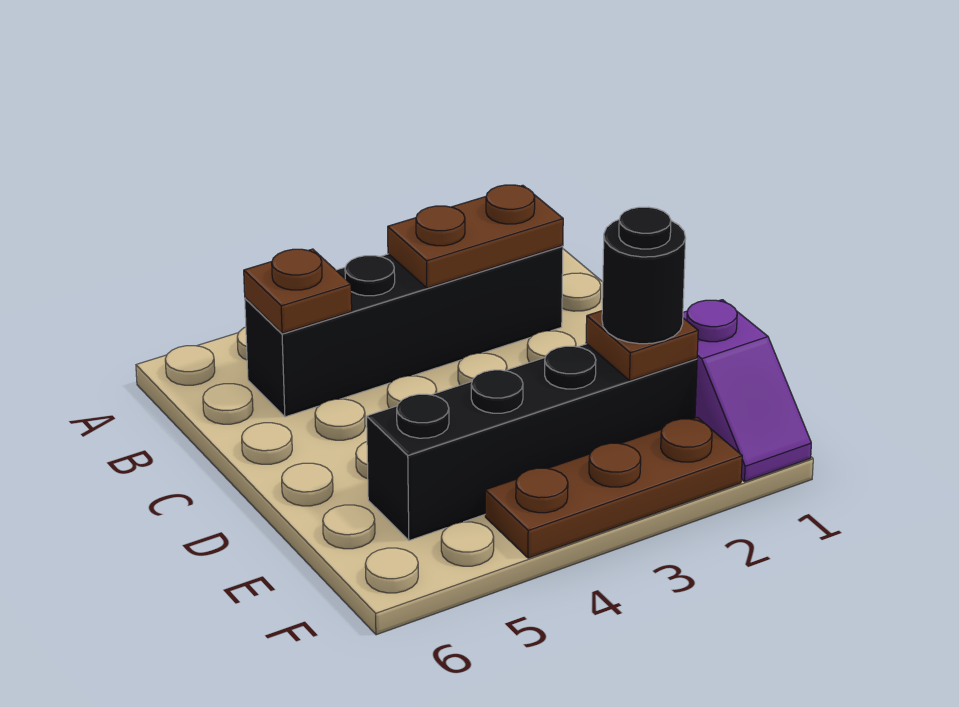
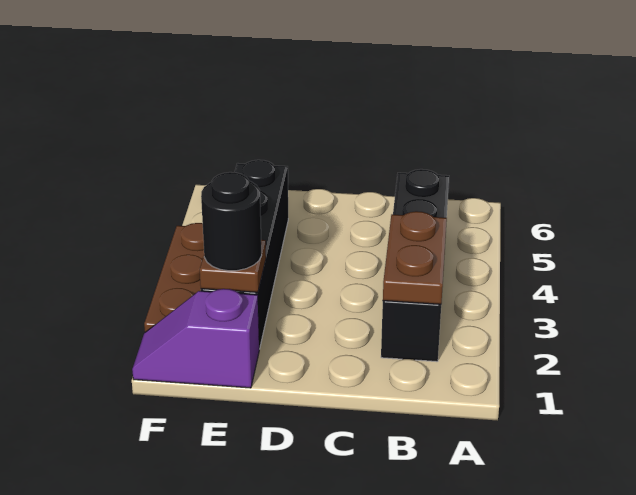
brown 1x1 plate [244,249,352,333] -> none

